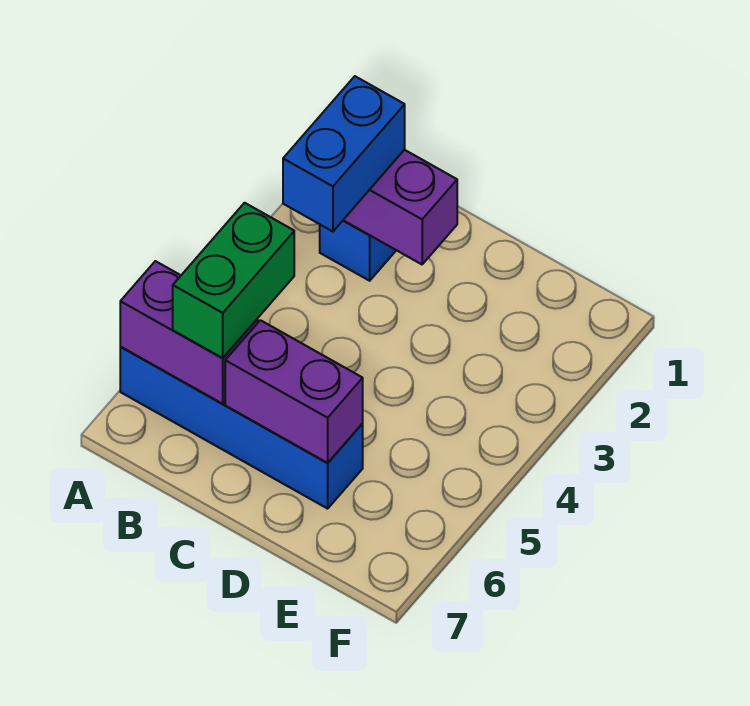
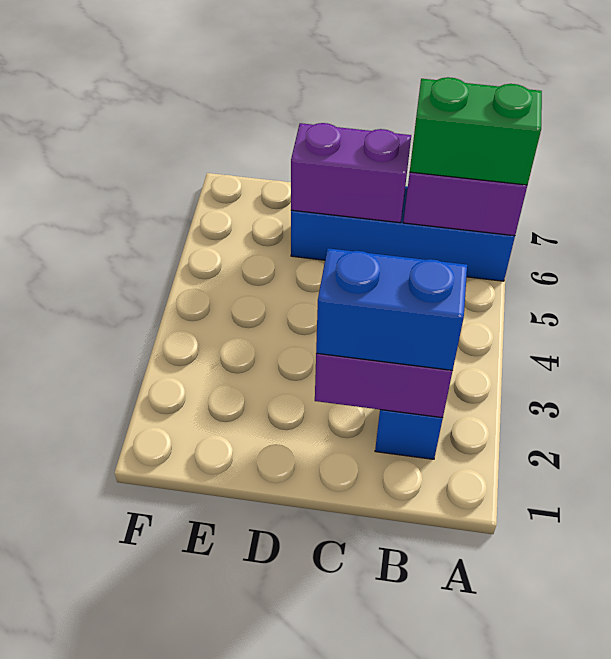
blue 1x2 brick [283,76,405,231] -> blue 1x2 brick turned to [316,248,467,370]
green 1x2 brick [173,203,294,358] -> green 1x2 brick turned to [410,77,542,185]

